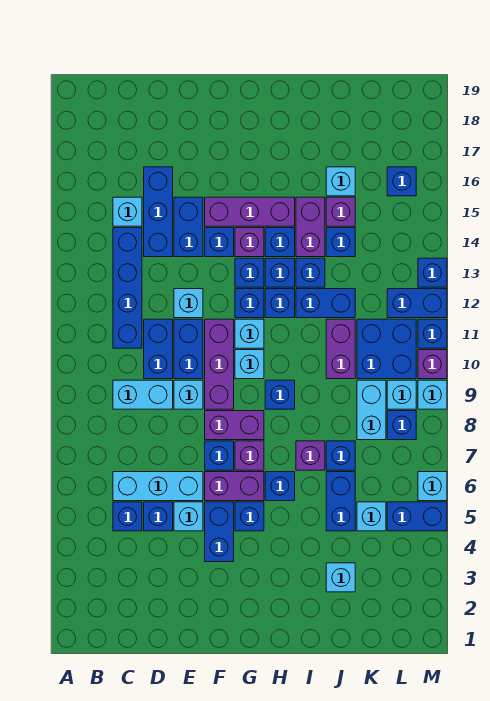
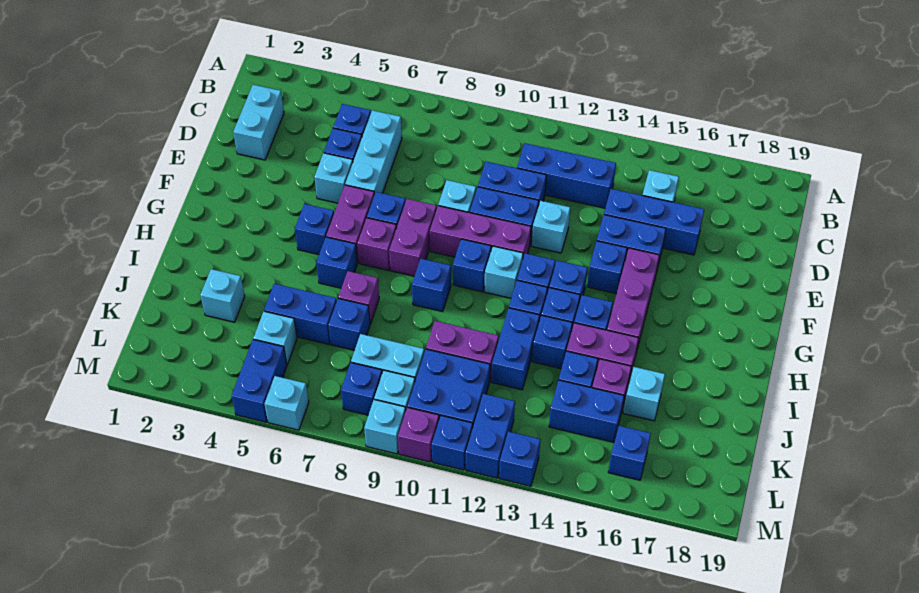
cyan 1x2 brick [113,380,173,409] -> cyan 1x2 brick moved to [233,85,284,160]
blue 1x4 brick [113,228,142,348] -> blue 1x3 brick [517,143,616,208]
blue 1x2 brick [205,502,234,562] -> blue 1x2 brick moved to [549,380,624,442]
cyan 1x1 brick [235,350,264,379] -> blue 1x1 brick [453,239,491,292]
purple 1x1 brick [235,228,264,257] -> none

